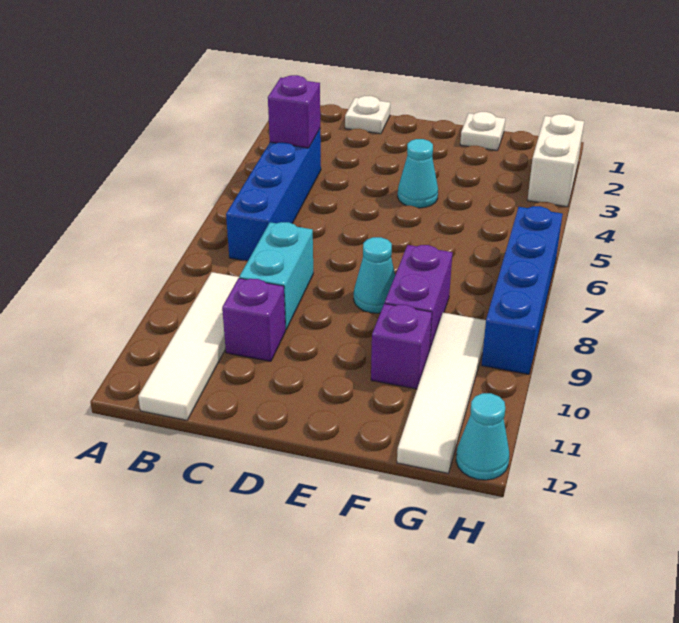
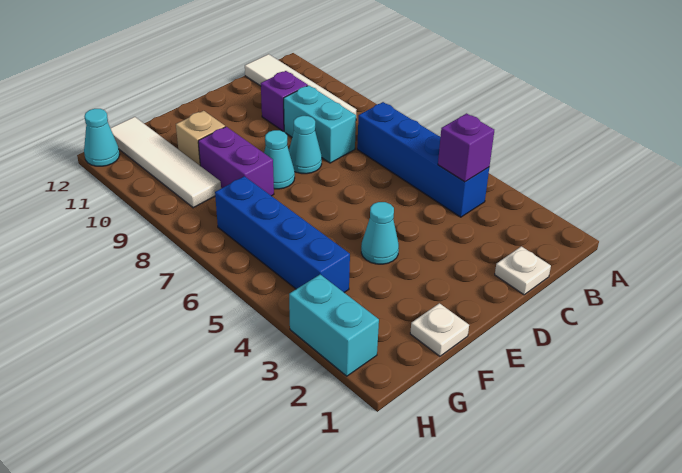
none -> cyan 1x1 cone [289,116,322,174]
purple 1x1 brick [371,304,432,389] -> tan 1x1 brick [176,111,225,165]
white 1x2 brick [528,114,584,207] -> cyan 1x2 brick [289,275,379,376]
blue 1x4 brick [481,206,562,374] -> blue 1x4 brick moved to [215,176,350,292]

